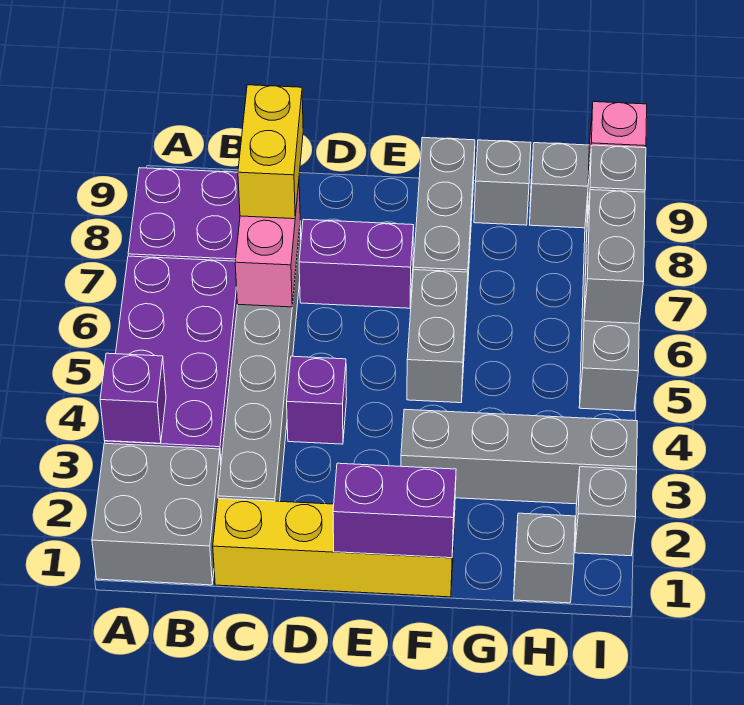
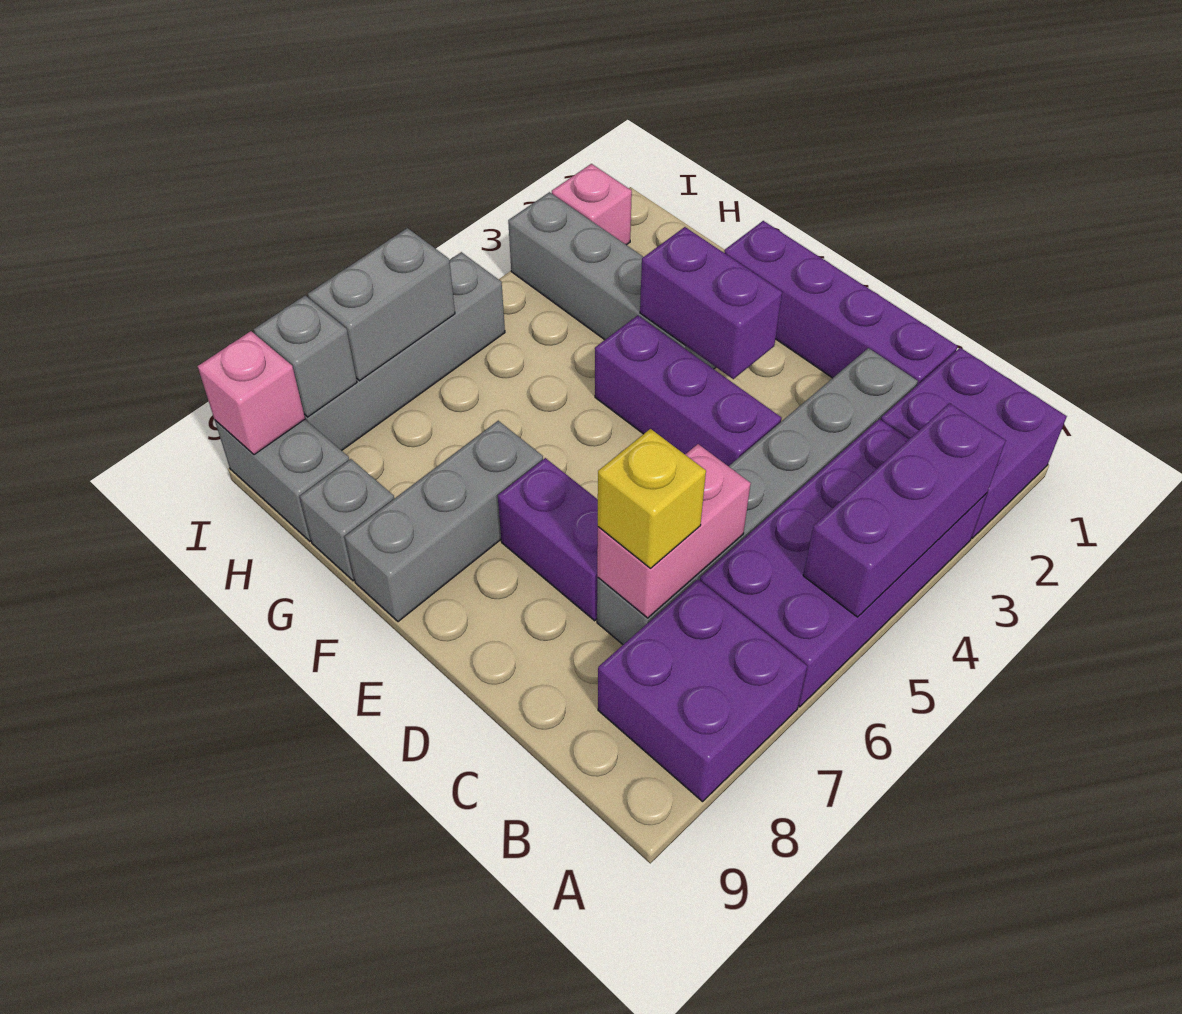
grey 2x2 brick [92,443,221,585] -> purple 2x2 brick [881,348,1067,538]
purple 1x1 brick [100,353,166,443] -> purple 1x3 brick [803,403,1006,617]
yellow 1x4 brick [213,498,455,597] -> purple 1x4 brick [725,221,958,385]
yellow 1x2 brick [238,85,303,219] -> yellow 1x1 brick [598,429,706,568]
purple 1x1 brick [287,356,347,444] -> purple 1x3 brick [595,315,781,466]
purple 1x2 brick [333,463,456,558] -> purple 1x2 brick moved to [640,227,782,379]
grey 1x2 brick [407,270,468,403] -> none
grey 1x1 brick [514,513,575,603] -> none
grey 1x1 brick [575,467,637,556] -> pink 1x1 brick [552,164,632,245]

